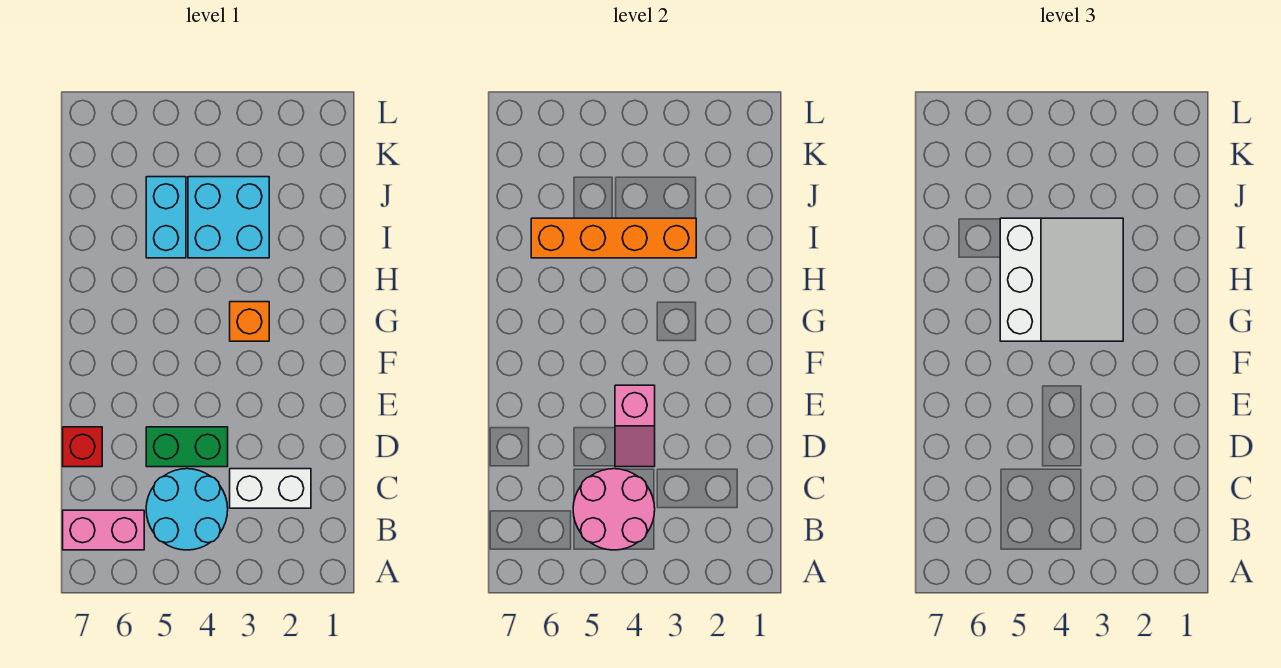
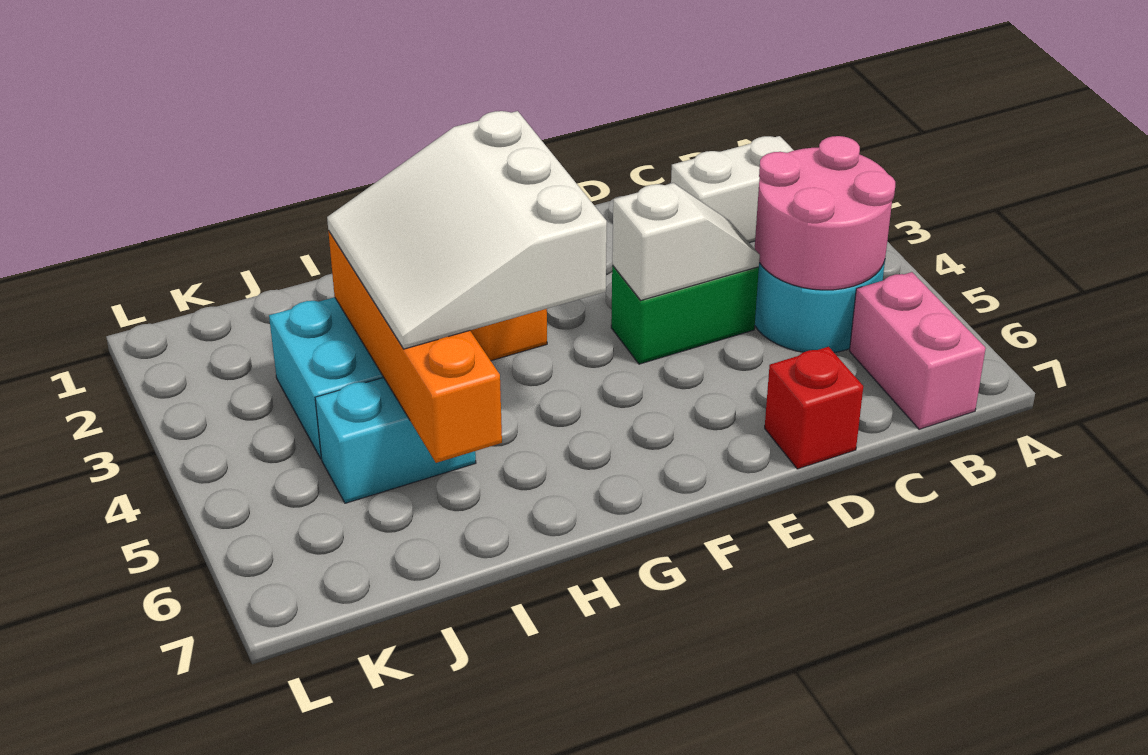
white 1x2 brick [230,469,311,508] -> white 1x2 brick turned to [671,136,794,243]
green 1x2 brick [146,427,228,467] -> green 1x2 brick turned to [611,266,759,364]
pink 1x2 slope [615,385,655,467] -> white 1x2 slope [612,183,760,300]
white 3x3 slope [1000,218,1123,341] -> white 3x3 slope turned to [327,111,607,349]

